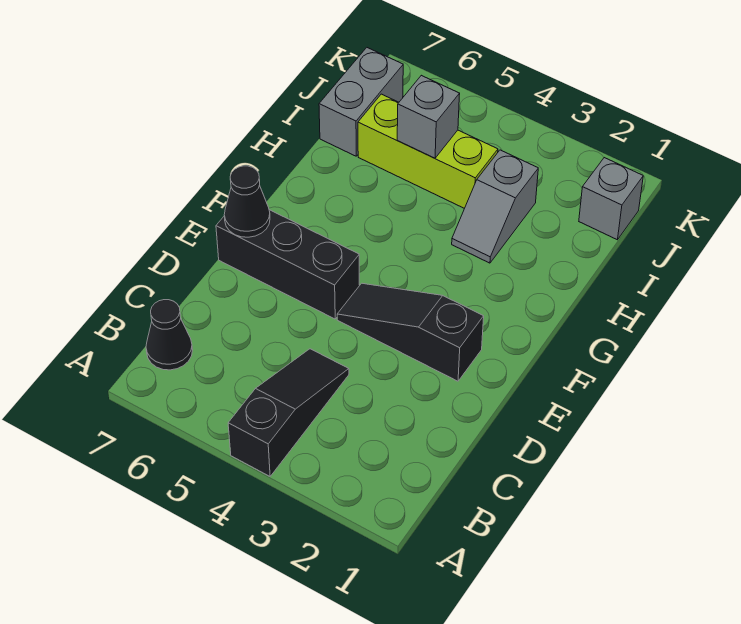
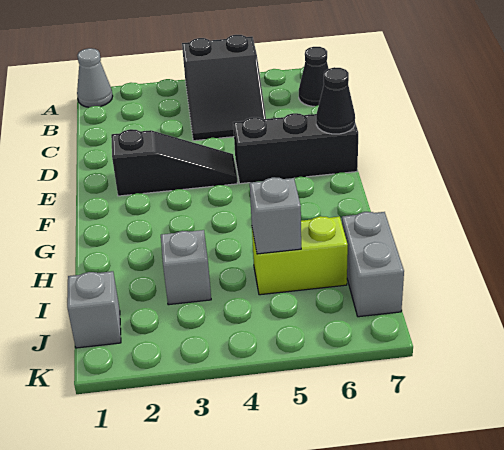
none -> grey 1x1 cone [77,48,113,107]
black 1x3 slope [228,349,349,476] -> black 2x3 slope [182,35,266,141]
lime 1x3 brick [358,94,498,208] -> lime 1x2 brick [252,216,348,295]

